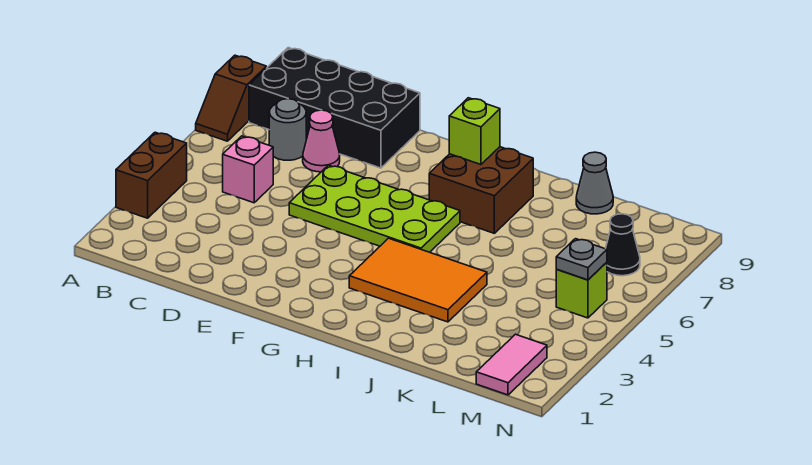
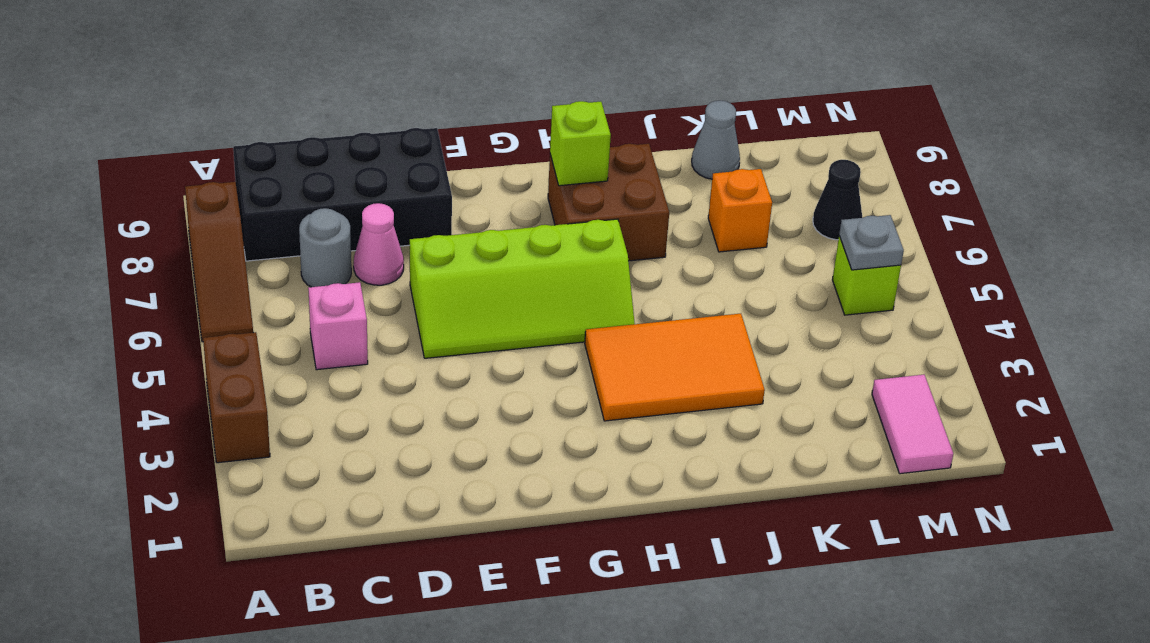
brown 1x2 slope [196,55,266,141] -> brown 1x3 slope [185,182,253,342]
lime 2x4 plate [289,165,460,252] -> lime 2x4 slope [410,219,635,358]
none -> orange 1x1 brick [708,169,772,252]

